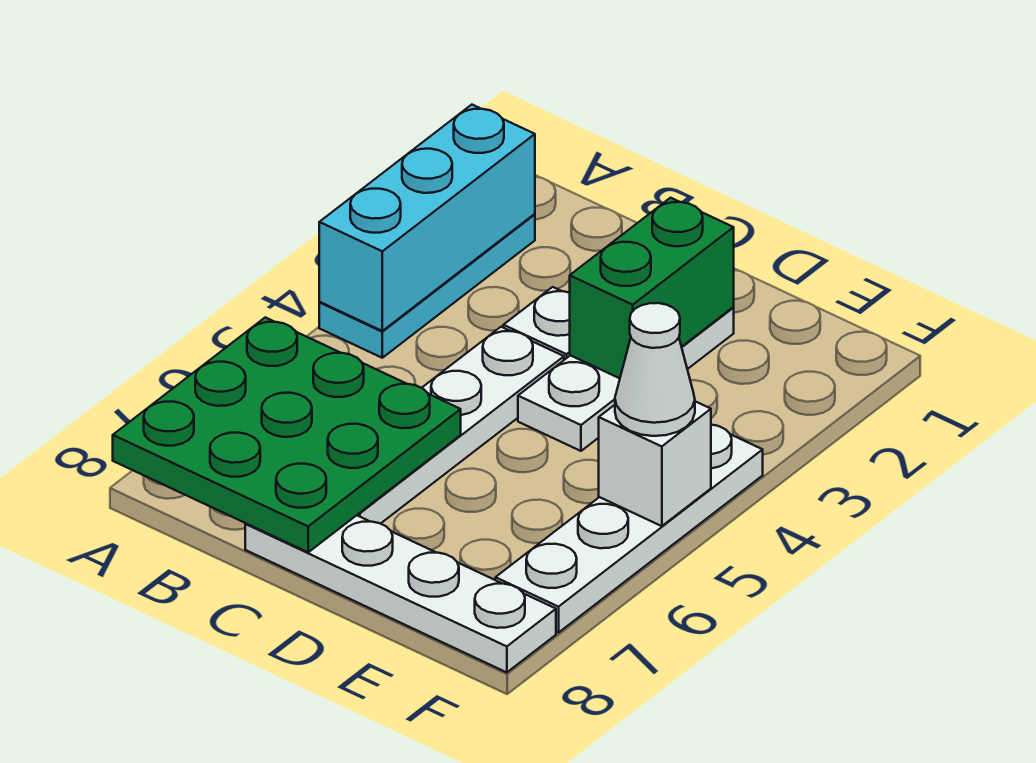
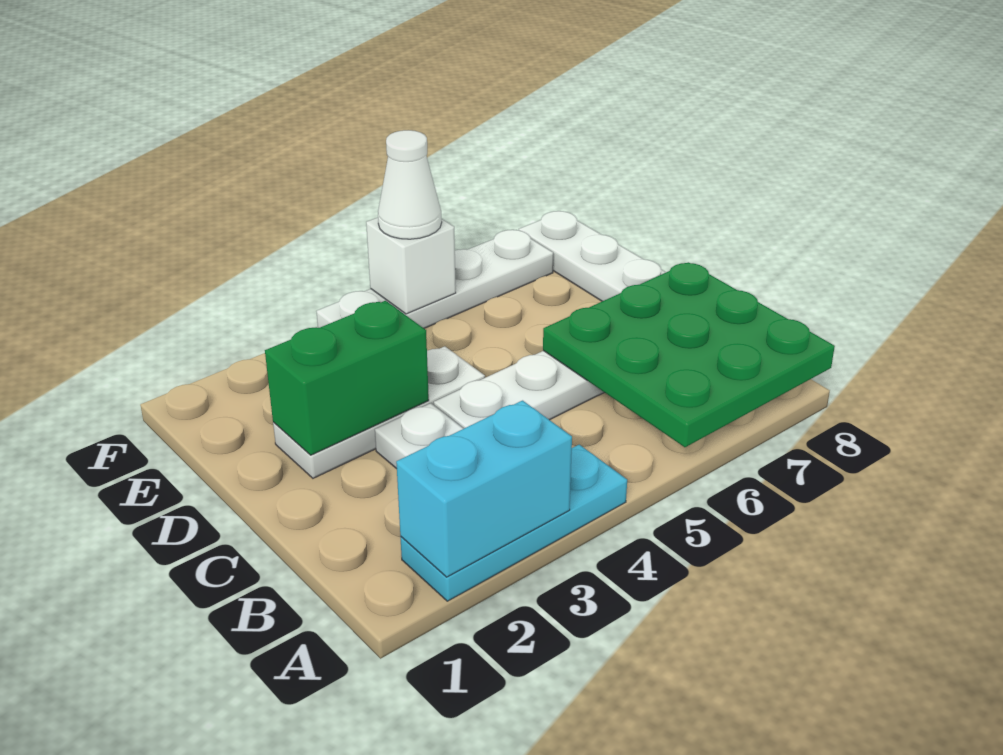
cyan 1x3 brick [319,105,535,331] -> cyan 1x2 brick [396,401,572,577]

